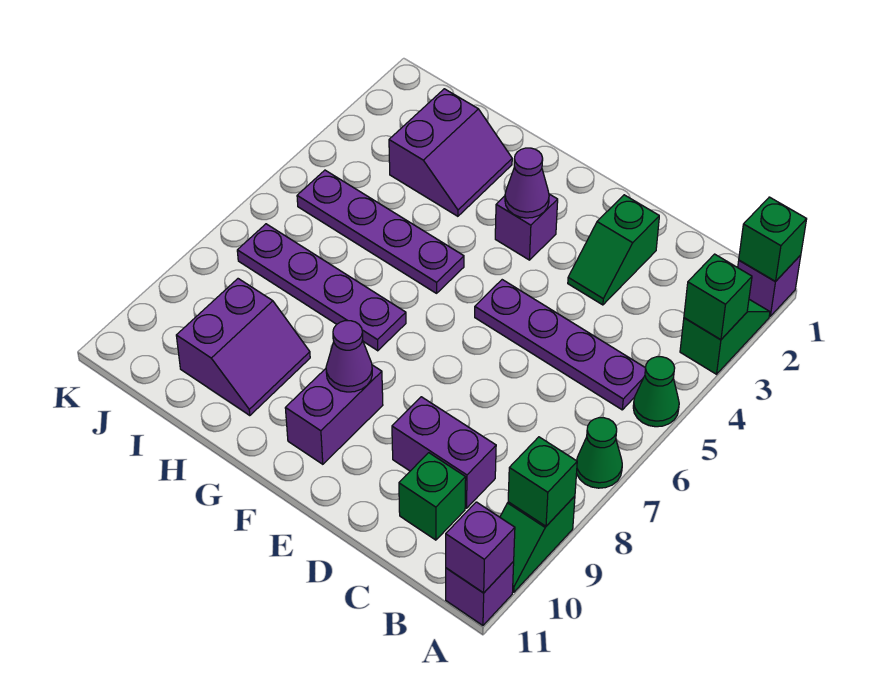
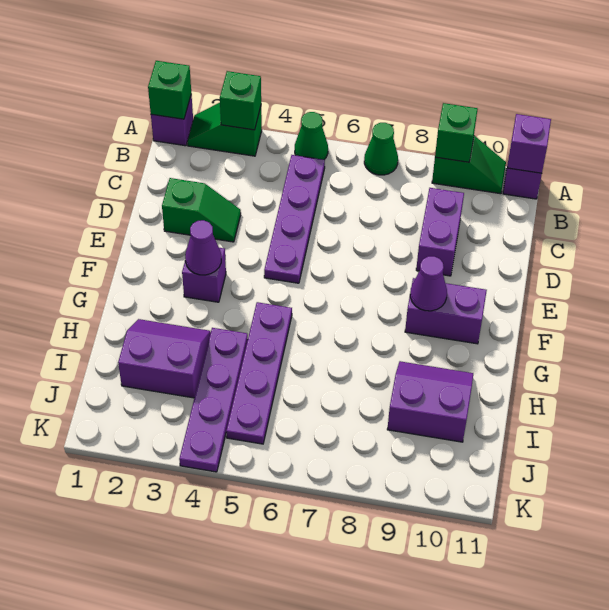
green 1x1 brick [399,453,466,540] -> none
purple 1x4 plate [237,224,406,351] -> purple 1x4 plate moved to [179,328,248,472]

